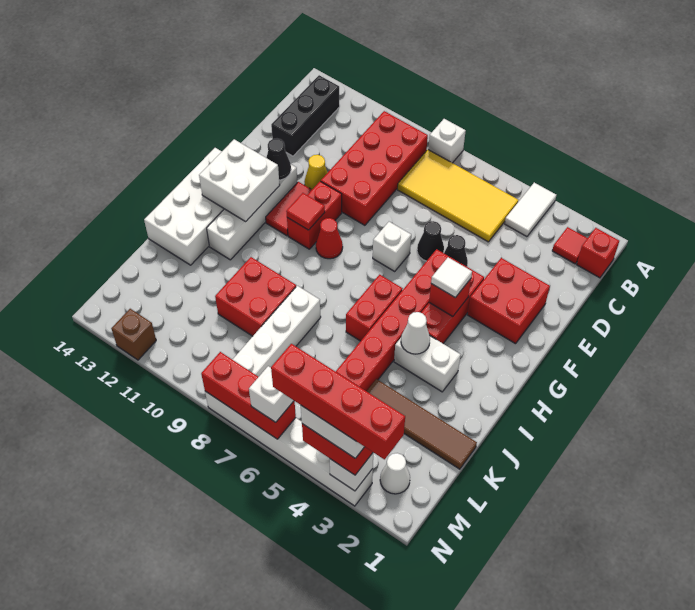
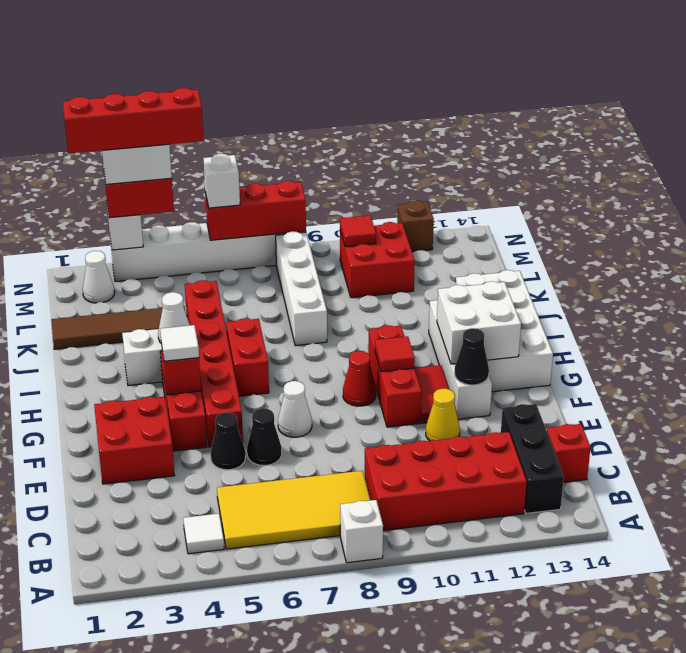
white 1x2 tile [505,183,556,237] -> white 1x1 tile [183,514,224,554]
red 1x1 brick [577,228,619,278] -> red 1x1 brick moved to [547,424,591,482]
red 1x1 tile [552,227,587,264] -> red 1x1 tile moved to [340,215,376,247]
red 2x4 brick [321,111,428,225] -> red 2x4 brick turned to [365,432,527,530]
white 1x1 brick [373,222,411,271] -> white 1x1 cone [278,381,312,437]
red 1x2 brick [287,181,342,249] -> red 1x3 brick [368,325,421,427]
red 2x2 brick [215,257,296,336] -> red 2x2 brick moved to [340,222,415,298]

